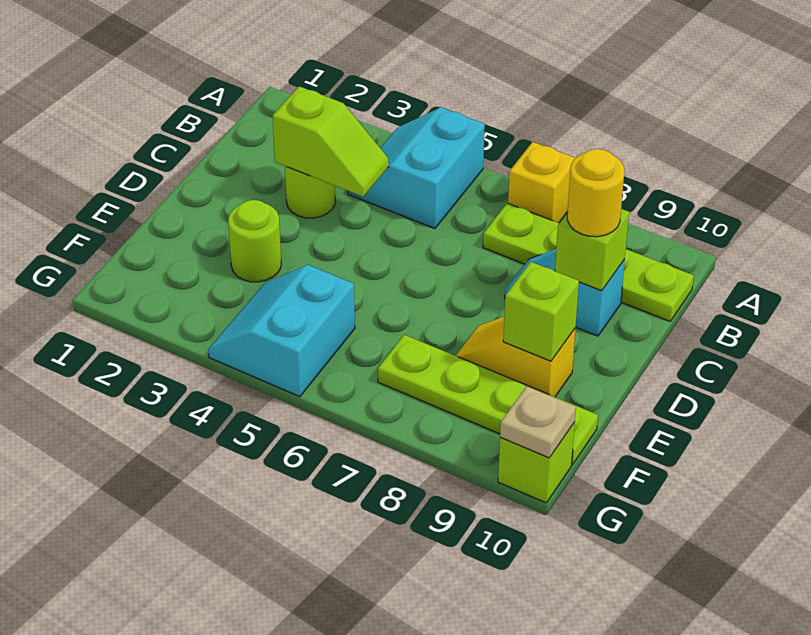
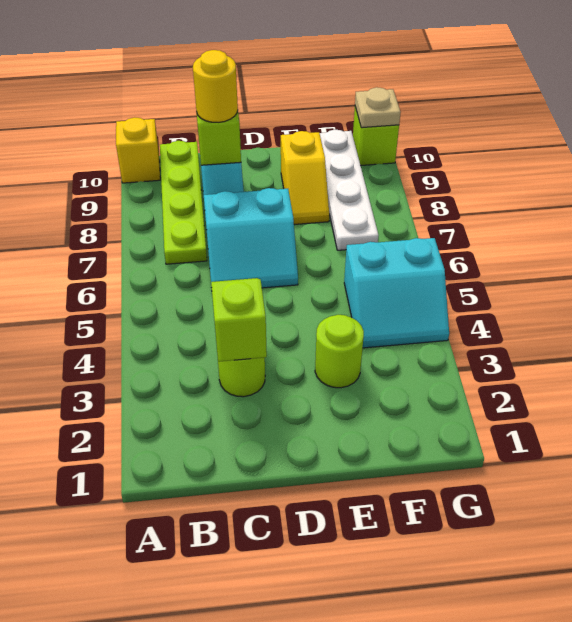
cyan 2x2 slope [348,107,485,229] -> cyan 2x2 slope moved to [204,188,298,288]
yellow 1x1 brick [508,142,575,223] -> yellow 1x1 brick moved to [116,117,160,183]
lime 1x1 brick [503,262,579,361] -> none
lime 1x4 plate [378,335,598,465] -> white 1x4 plate [320,130,379,250]

